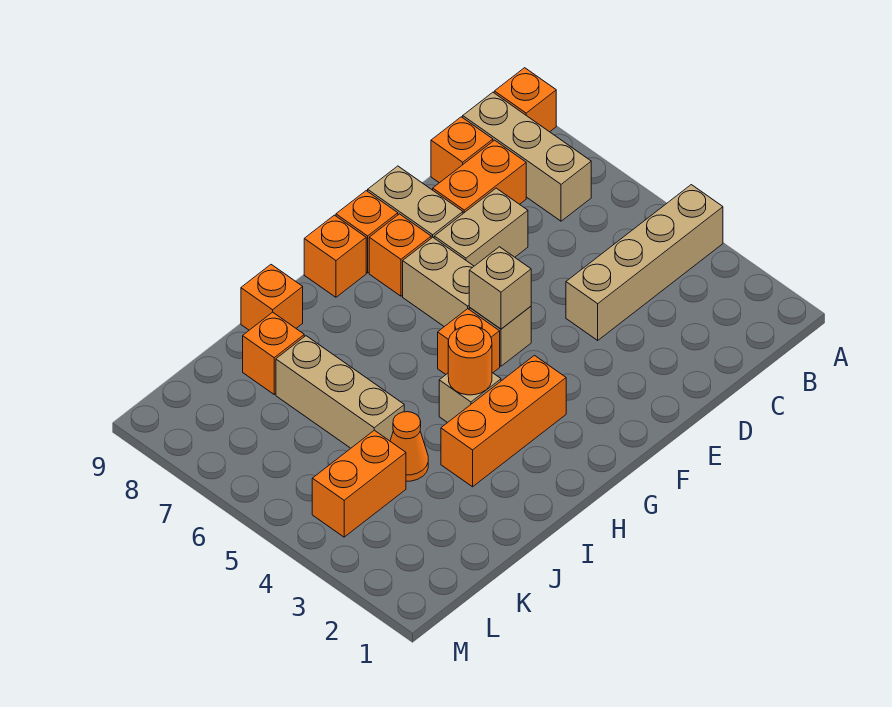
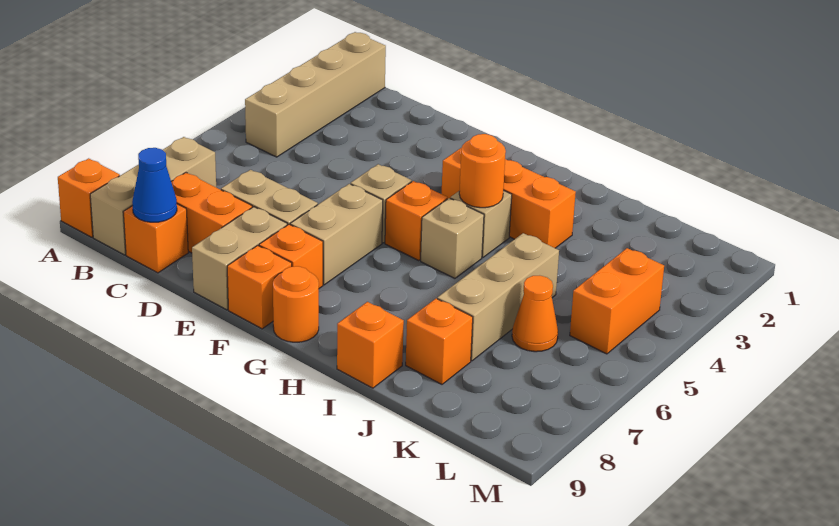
tan 1x4 brick [566,185,723,340] -> tan 1x4 brick turned to [245,32,386,157]
none -> blue 1x1 cone [132,148,177,222]
tan 1x1 brick [469,247,531,329] -> tan 1x1 brick moved to [421,198,484,278]
orange 1x1 brick [304,215,366,297] -> orange 1x1 round brick [273,266,319,342]
orange 1x1 cone [390,412,428,481] -> orange 1x1 cone moved to [512,276,558,352]
orange 1x2 brick [312,430,406,537] -> orange 1x2 brick turned to [570,248,664,354]

